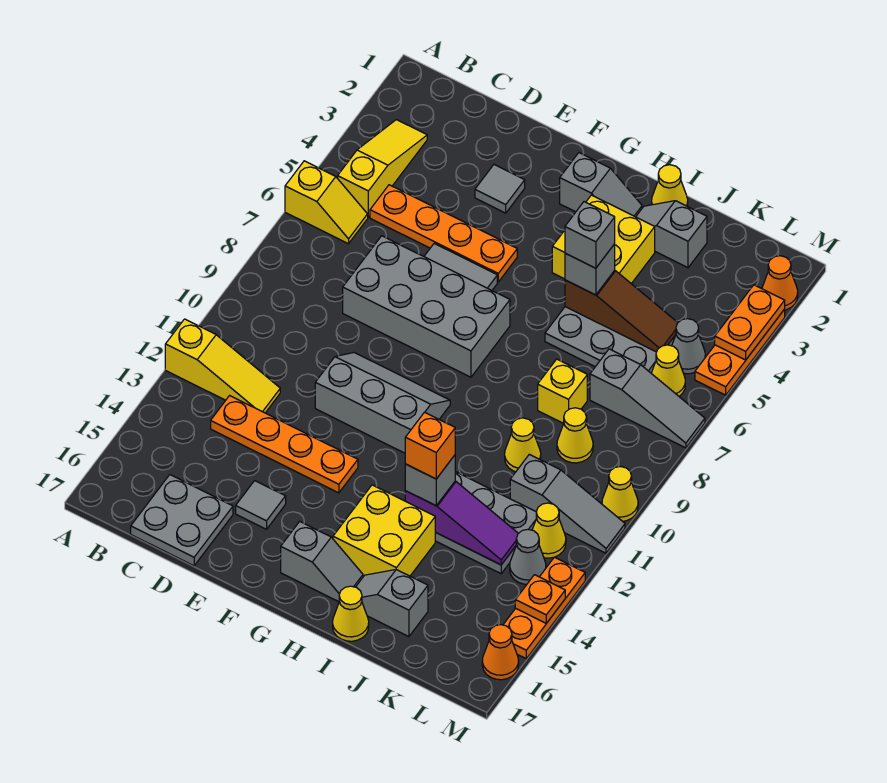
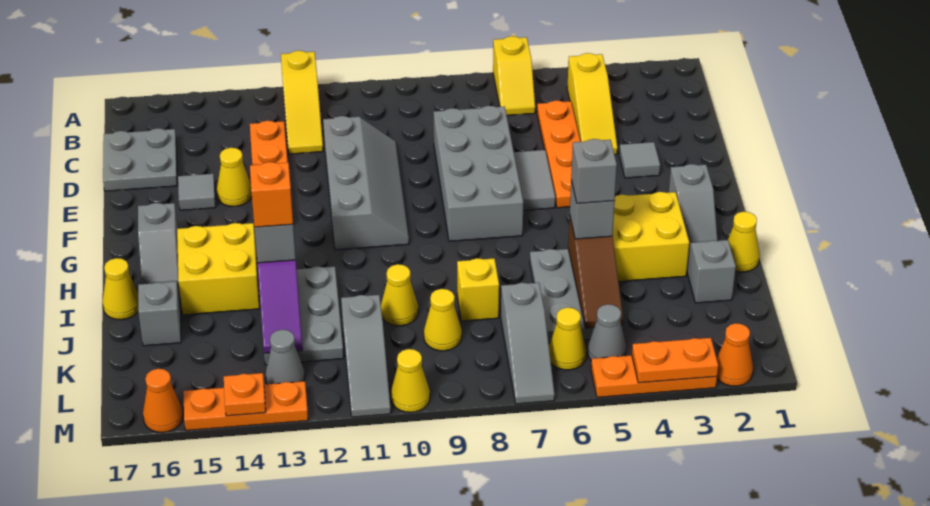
yellow 1x3 slope [338,120,427,217] -> yellow 1x3 slope turned to [567,53,618,155]
grey 2x3 slope [315,353,450,453] -> grey 2x4 slope [323,116,409,250]
yellow 1x1 cone [532,503,566,558] -> yellow 1x1 cone moved to [216,148,252,206]

